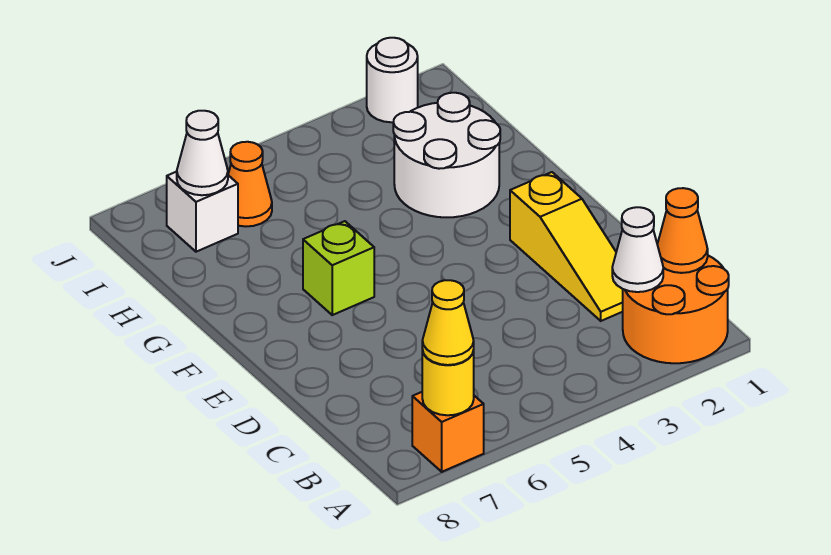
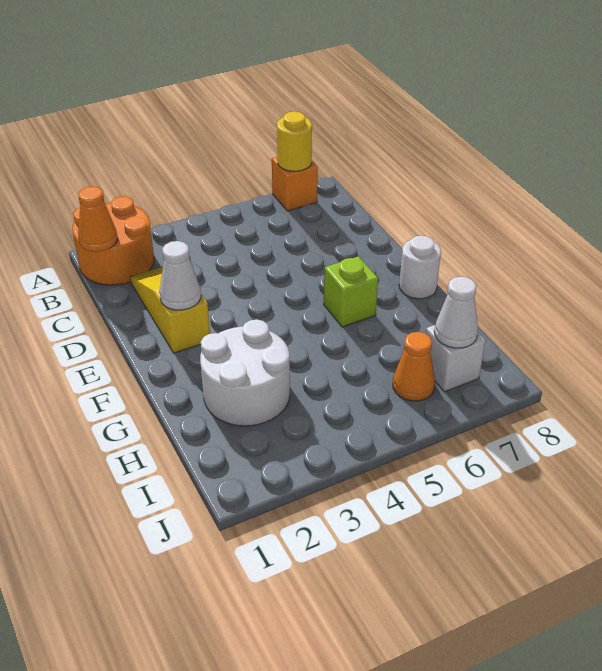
yellow 1x1 cone [422,280,474,365] -> none
white 1x1 cone [612,207,663,292] -> white 1x1 cone moved to [159,241,201,310]
white 1x1 round brick [367,38,418,122] -> white 1x1 round brick moved to [399,236,441,299]

